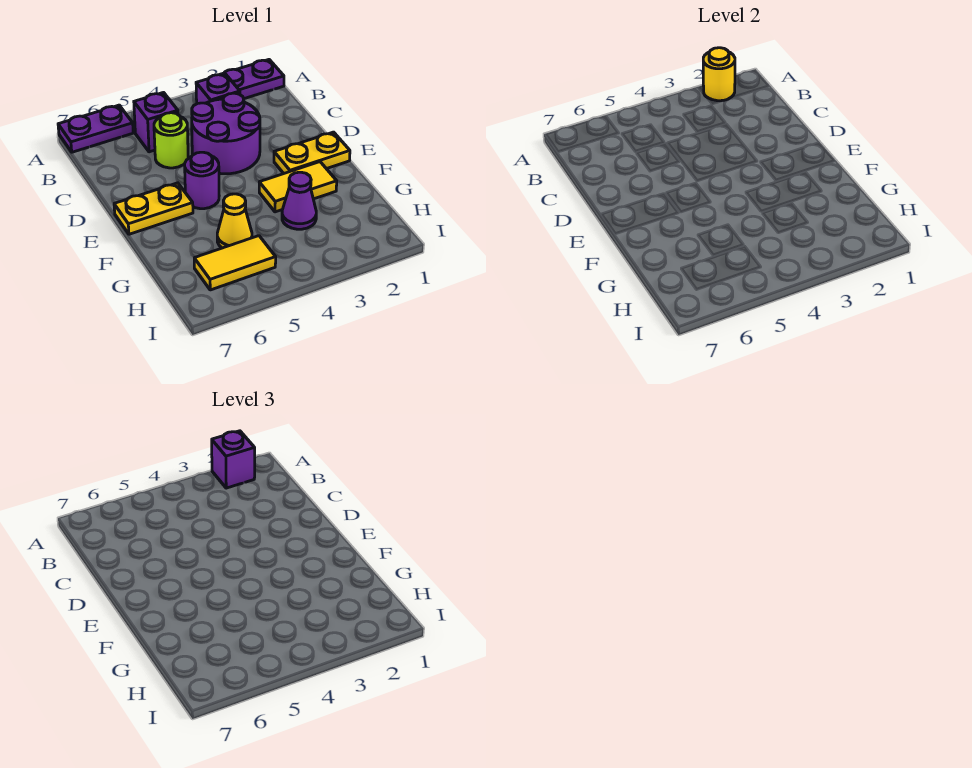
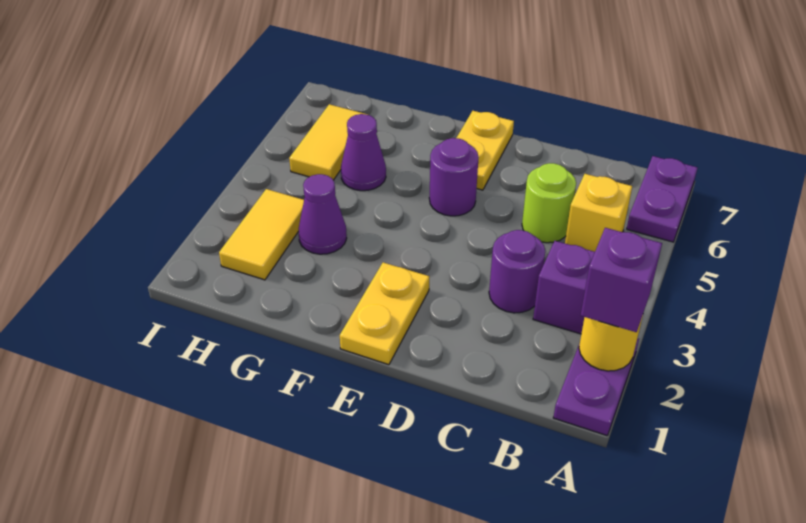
purple 1x1 brick [134,93,178,152] -> yellow 1x1 brick [565,174,632,252]
purple 2x2 round brick [192,93,260,174] -> purple 1x1 round brick [489,230,545,313]
yellow 1x2 tile [259,162,337,212] -> yellow 1x2 tile moved to [219,189,304,280]
yellow 1x1 cone [217,194,252,248] -> purple 1x1 cone [341,114,386,191]

